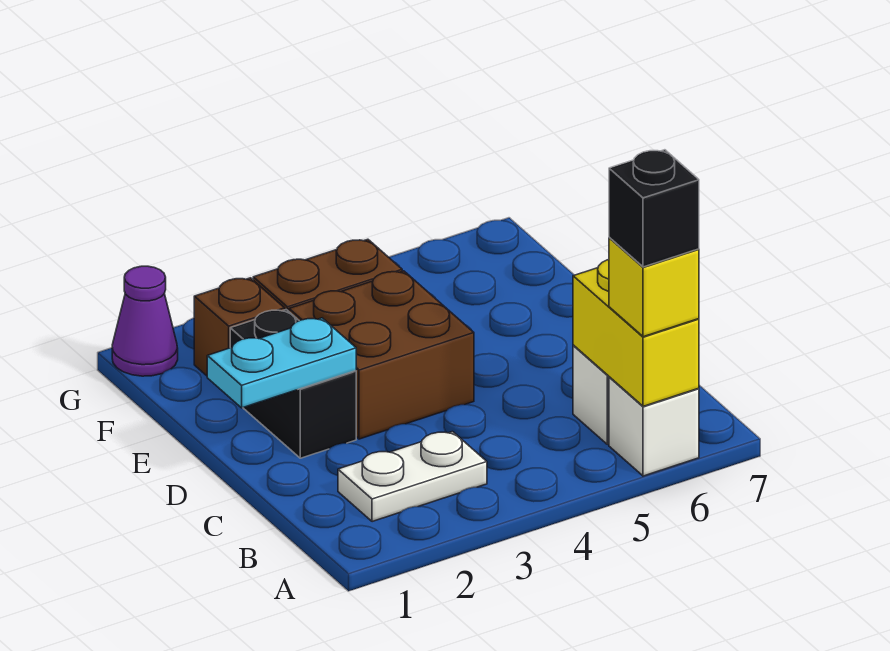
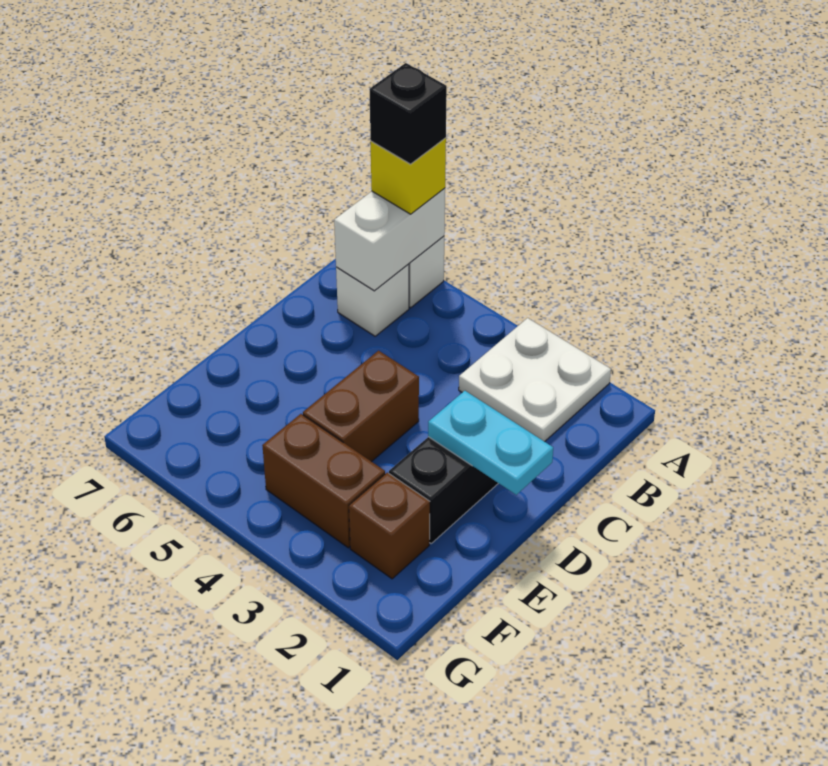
yellow 1x2 brick [573,260,699,406] -> white 1x2 brick [334,188,445,291]
white 1x2 plate [338,432,487,522] -> white 2x2 plate [459,318,611,442]
brown 2x2 brick [289,271,474,439] -> brown 1x2 brick [303,351,419,462]
purple 1x1 cone [112,266,178,376] -> none

